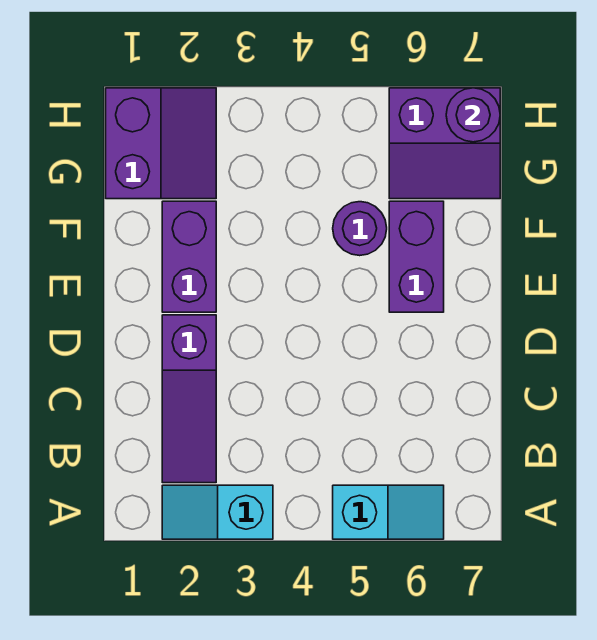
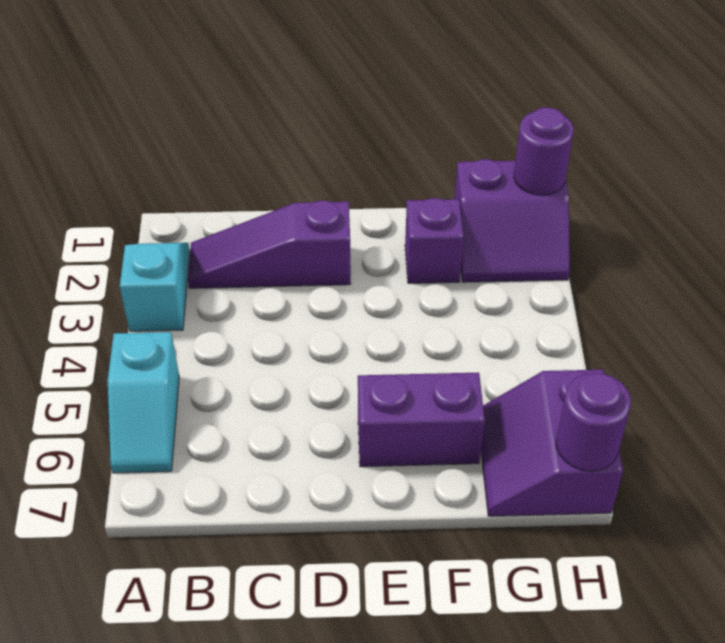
purple 1x2 brick [162,201,216,312] -> purple 1x1 brick [405,198,464,283]
purple 1x1 round brick [333,202,387,256] -> purple 1x1 round brick moved to [514,108,574,195]

